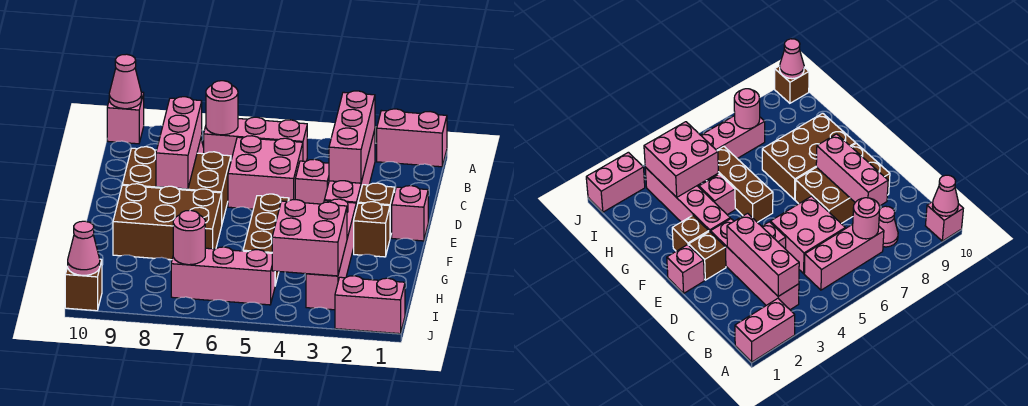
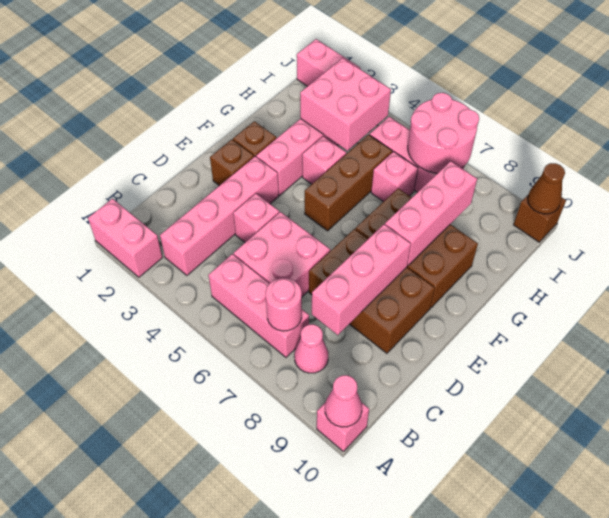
pink 1x3 brick [329,91,375,183] -> pink 1x3 brick moved to [385,161,477,266]
pink 1x1 brick [392,186,428,241] -> pink 1x1 brick moved to [371,151,418,202]
pink 1x1 round brick [173,210,205,265] -> pink 2x2 round brick [408,93,479,173]
pink 1x1 cone [68,221,100,275] -> brown 1x1 cone [528,163,565,214]

